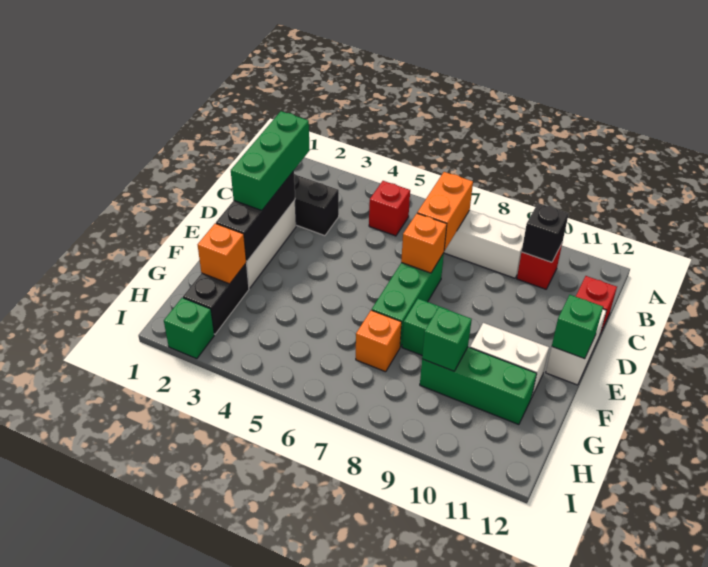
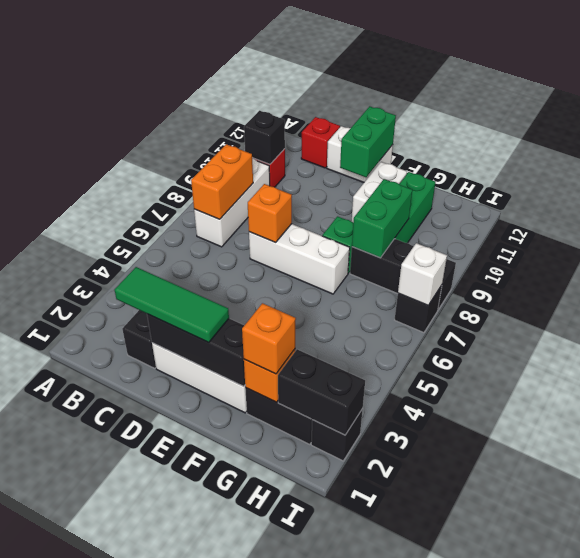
red 1x1 brick [369,181,410,236] -> none
orange 1x2 brick [417,172,473,251] -> orange 1x2 brick turned to [191,144,253,219]
green 1x3 brick [231,111,310,210] -> green 1x3 tile [115,267,229,343]
green 1x3 brick [372,253,444,347] -> white 1x3 brick [249,224,350,294]
green 1x1 brick [552,295,603,359] -> green 1x2 brick [340,106,396,177]
orange 1x1 brick [356,310,402,372] -> orange 1x1 brick moved to [242,303,296,374]
none -> black 1x3 brick [350,239,456,310]
green 1x1 brick [422,307,472,371] -> green 1x2 brick [352,179,412,258]
none -> black 1x2 brick [278,349,365,435]
green 1x1 brick [164,298,214,359] -> black 1x1 brick [311,409,363,461]
none -> black 1x1 brick [395,285,442,333]
none -> white 1x1 brick [398,243,447,305]

